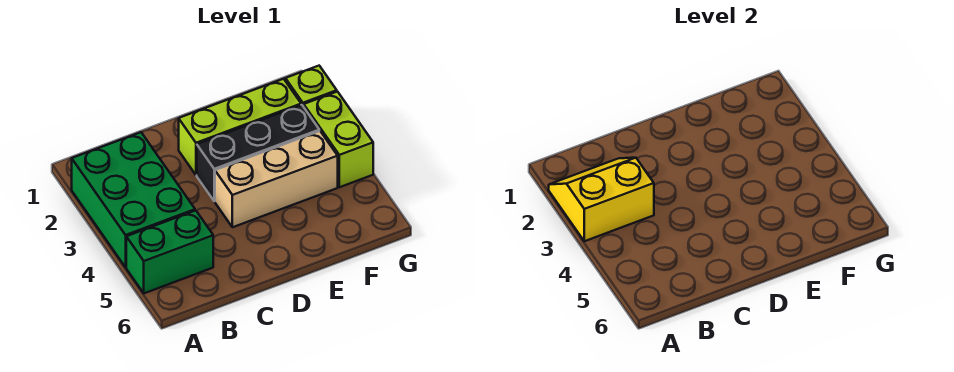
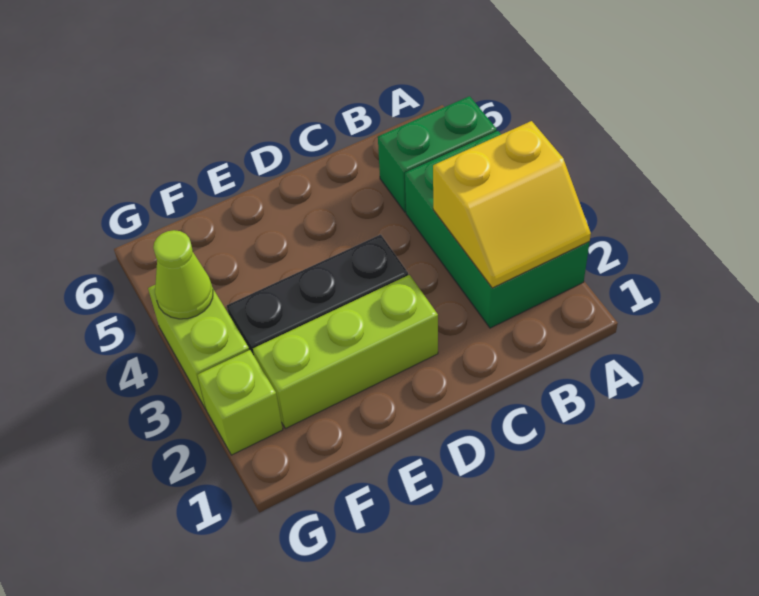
tan 1x3 brick [215,131,338,227] -> none
none -> lime 1x1 cone [153,230,213,319]

